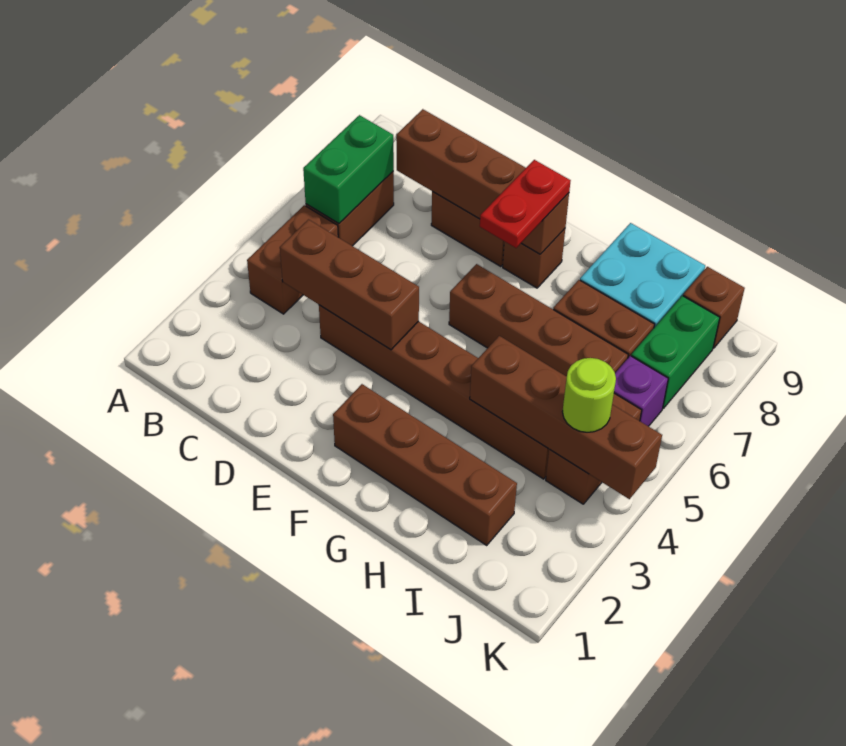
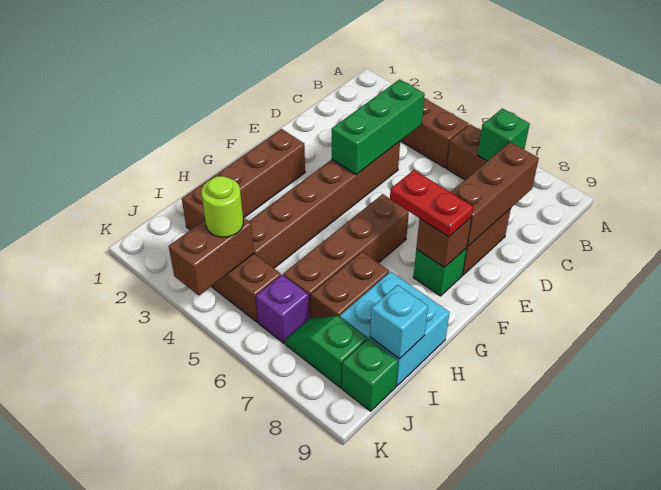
green 1x2 brick [303,115,394,224] -> green 1x1 brick [477,109,530,161]
brown 1x3 brick [280,220,419,350] -> green 1x3 brick [332,79,425,175]
brown 1x1 brick [503,229,565,288] -> green 1x1 brick [413,248,467,296]
brown 1x4 brick [470,336,662,499] -> brown 1x2 brick [169,218,254,296]
none -> cyan 1x1 brick [370,285,428,359]
green 1x2 brick [631,296,720,408] -> green 1x2 slope [285,316,367,388]
brown 1x1 brick [683,267,745,348] -> green 1x1 brick [342,339,398,411]

